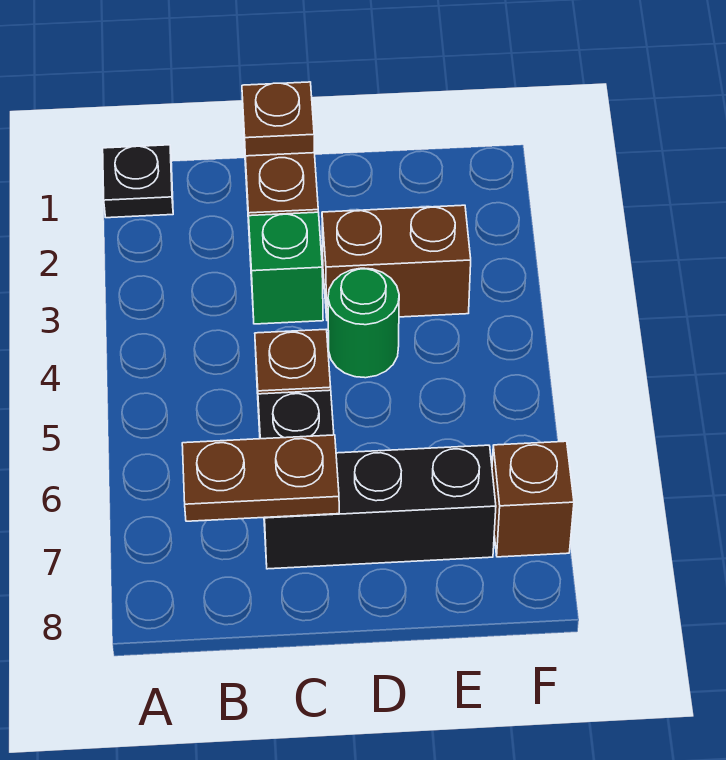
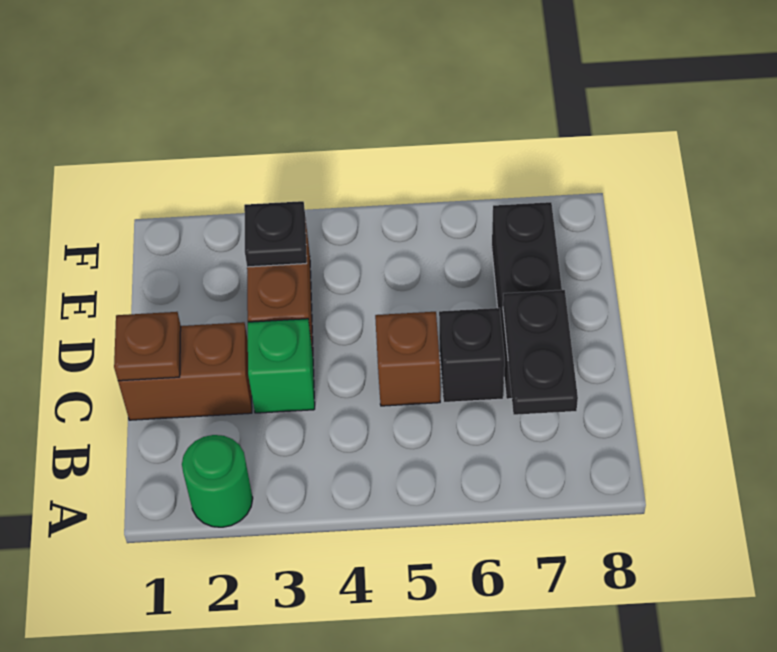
black 1x1 plate [103,145,173,218] -> black 1x1 plate moved to [244,201,307,267]
brown 1x2 plate [182,435,339,521] -> black 1x2 plate [503,290,578,415]
green 1x1 round brick [328,268,399,378] -> green 1x1 round brick moved to [182,435,253,527]
brown 1x1 brick [492,441,574,557] -> none

